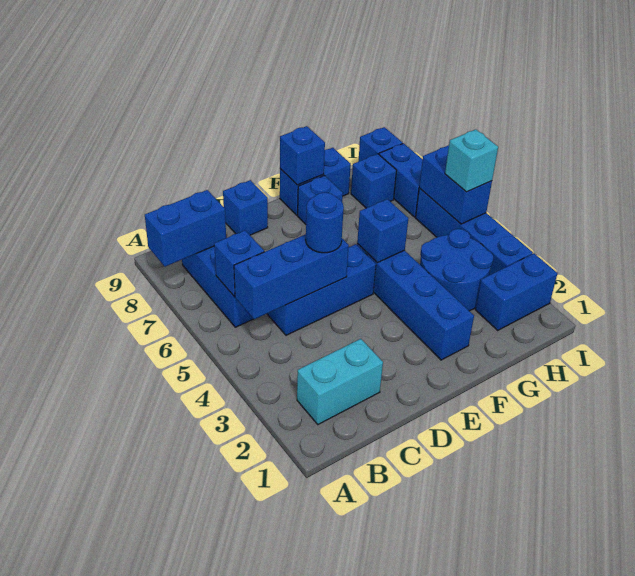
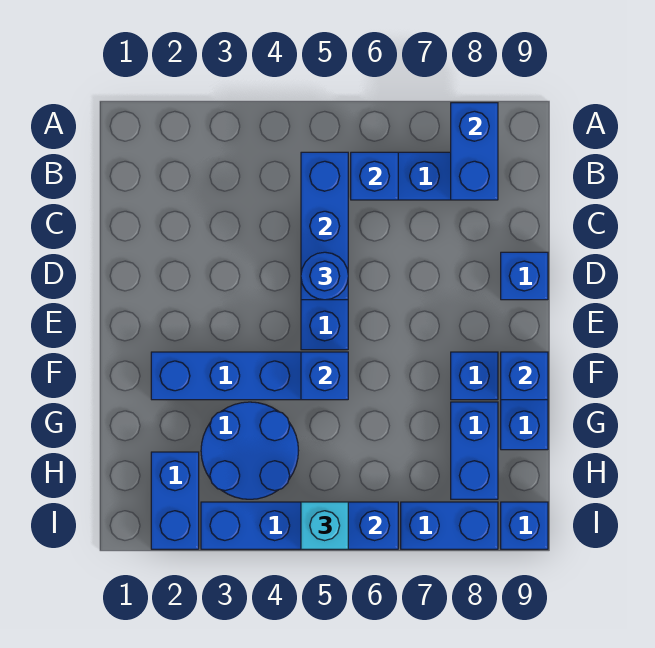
cyan 1x2 brick [297,339,383,424] -> none
blue 1x1 brick [351,154,397,208] -> blue 1x2 brick [451,402,498,499]

